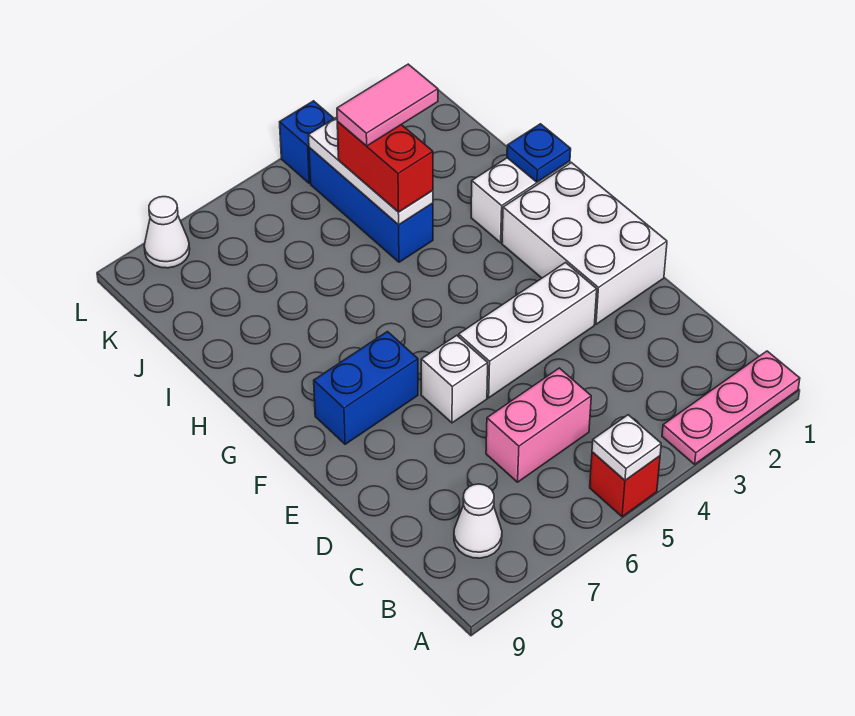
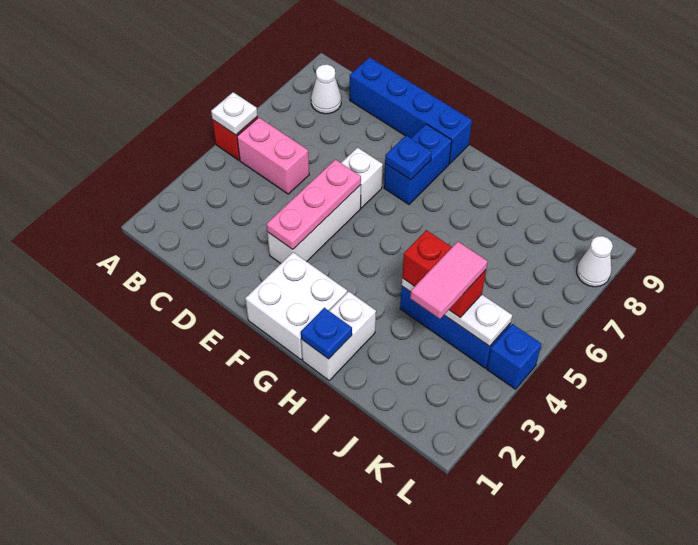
pink 1x3 plate [662,351,800,464] -> pink 1x3 plate moved to [267,160,361,250]
pink 1x2 brick [486,368,591,482] -> pink 1x2 brick turned to [237,117,309,194]
none -> blue 1x4 brick [350,57,472,164]
white 2x3 brick [502,163,667,324] -> white 2x2 brick [245,252,347,360]
none -> blue 1x1 plate [385,136,432,180]

